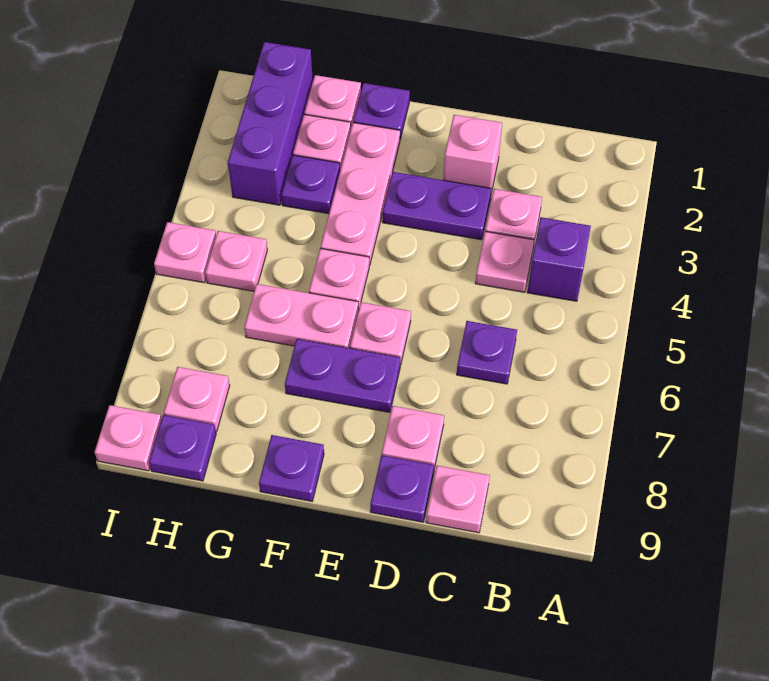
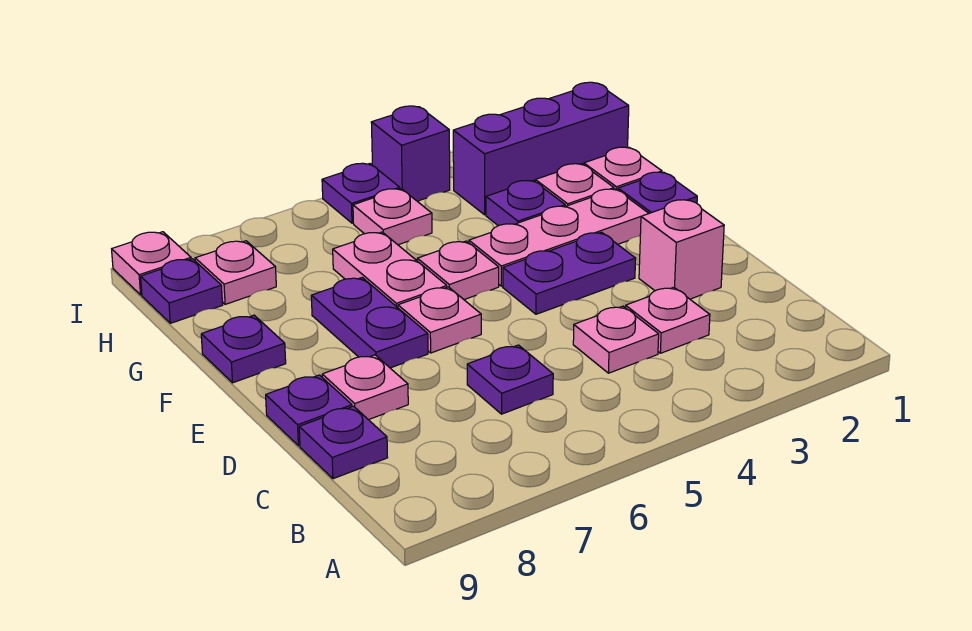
purple 1x1 brick [527,217,591,301] -> purple 1x1 brick moved to [371,106,450,201]
pink 1x1 plate [426,466,490,533] -> purple 1x1 plate [299,406,388,479]
purple 1x2 plate [383,172,491,240] -> purple 1x2 plate turned to [503,232,636,314]
pink 1x1 plate [154,222,216,283] -> purple 1x1 plate [322,163,400,223]

